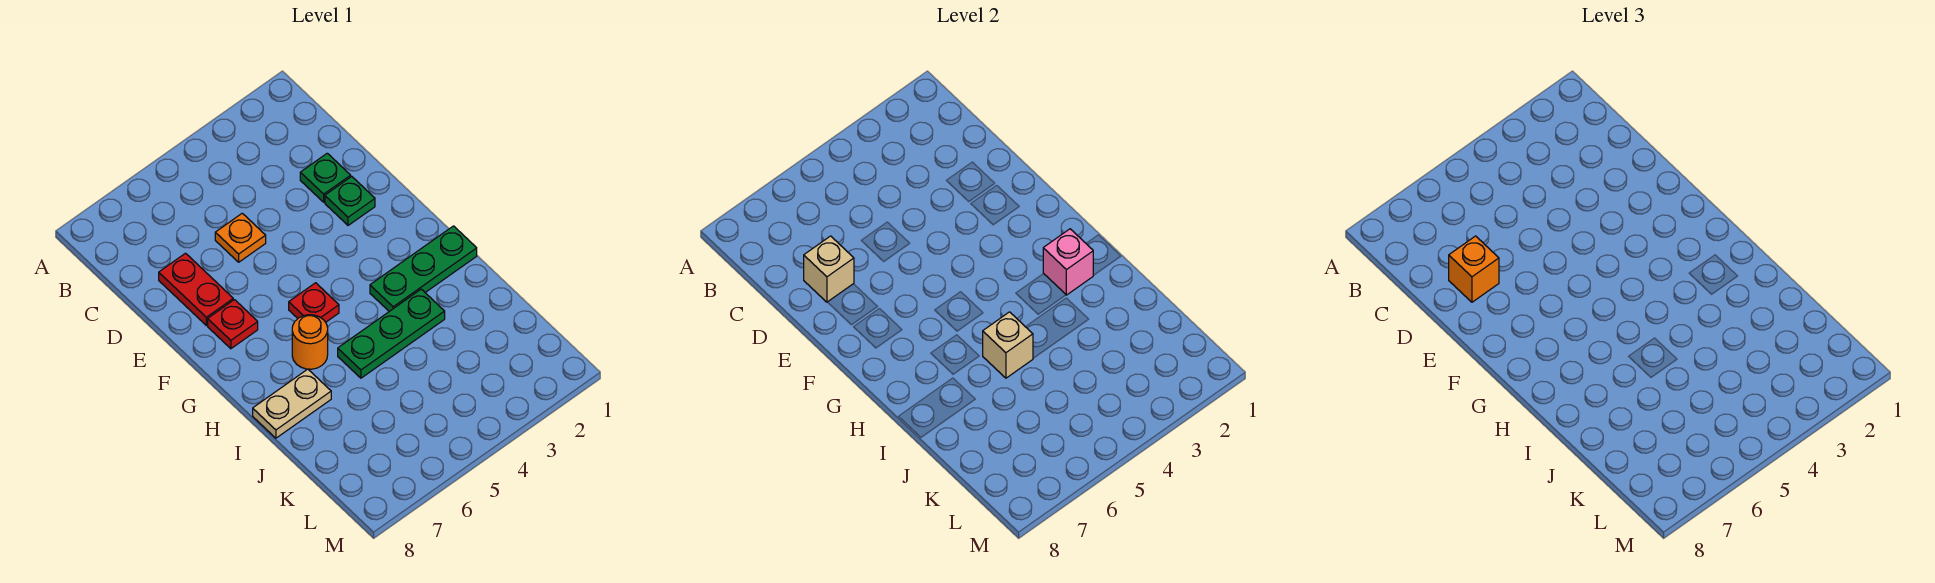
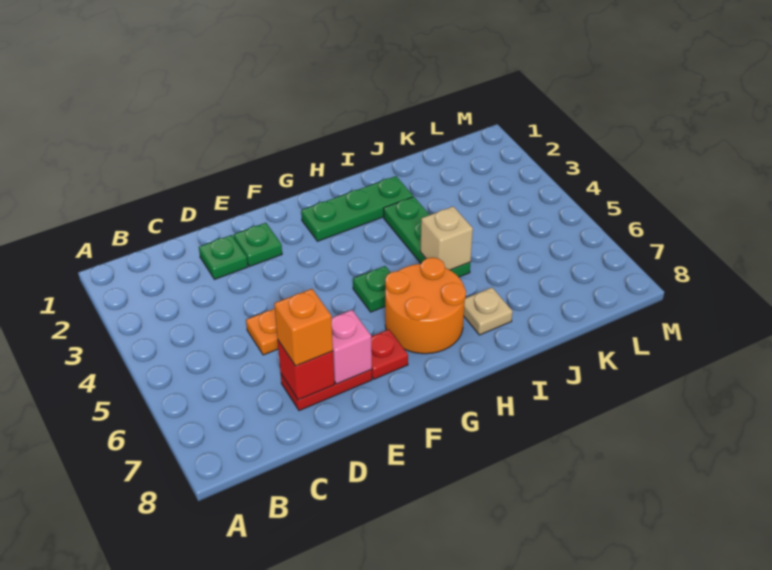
tan 1x1 brick [804,236,854,302] -> red 1x1 brick [278,341,334,400]
red 1x1 plate [289,283,339,322] -> green 1x1 plate [353,266,391,312]
green 1x3 plate [370,226,477,311] -> green 1x3 plate turned to [301,176,413,241]
pink 1x1 brick [1043,229,1093,295] -> pink 1x1 brick moved to [331,310,372,384]
orange 1x1 round brick [292,315,328,369] -> orange 2x2 round brick [385,257,466,354]
tan 1x2 plate [253,369,331,438] -> tan 1x1 plate [464,288,513,335]

